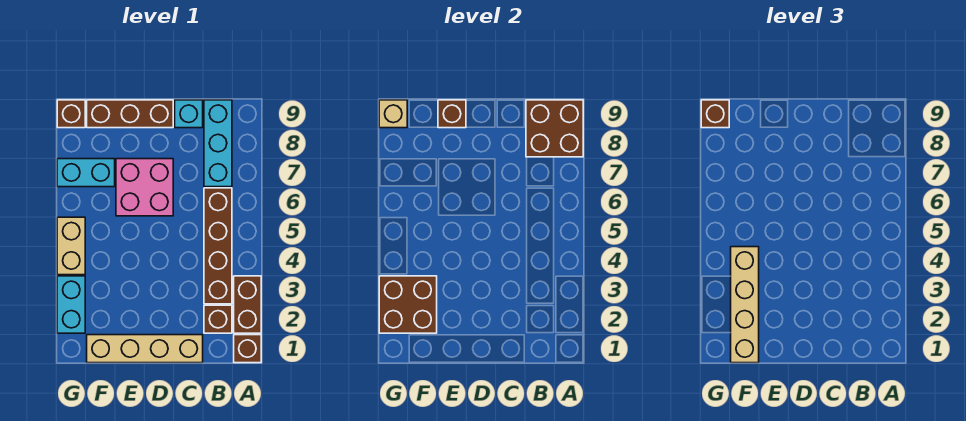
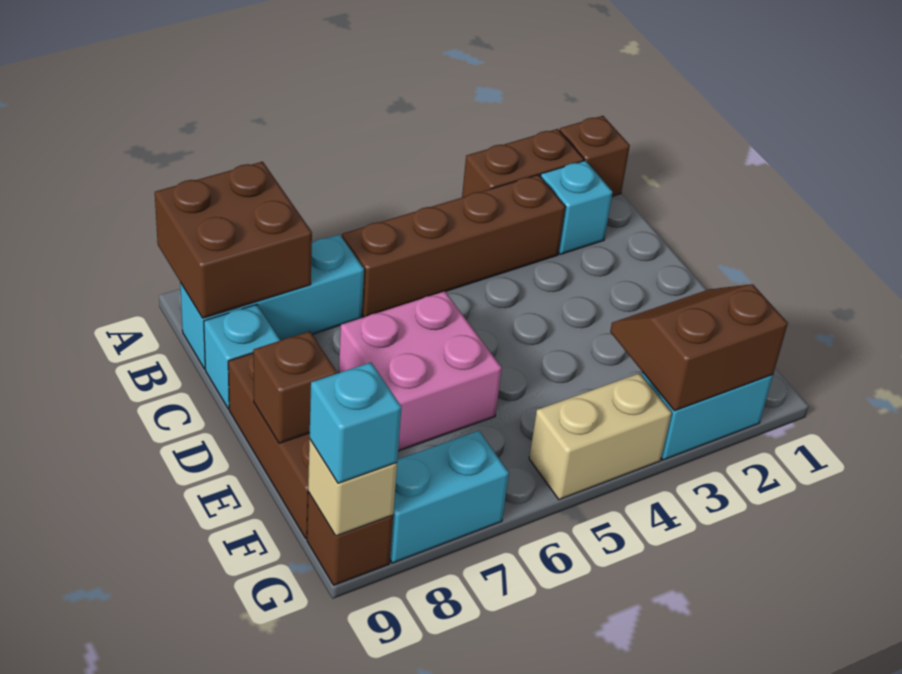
brown 1x1 brick [204,305,232,333] -> cyan 1x1 brick [540,161,613,254]
tan 1x4 brick [87,335,203,363] -> none
tan 1x4 brick [731,247,759,363] -> none
brown 2x2 brick [379,276,437,333] -> brown 2x2 slope [610,284,788,411]
cyan 1x2 brick [57,159,115,187] -> cyan 1x2 brick turned to [390,431,509,563]
brown 1x1 brick [701,100,729,128] -> cyan 1x1 brick [310,362,402,483]

